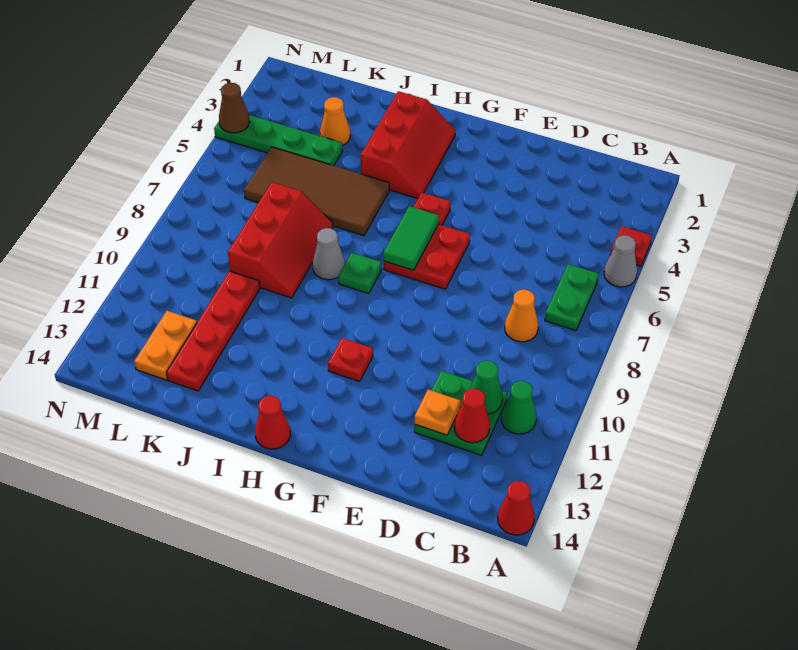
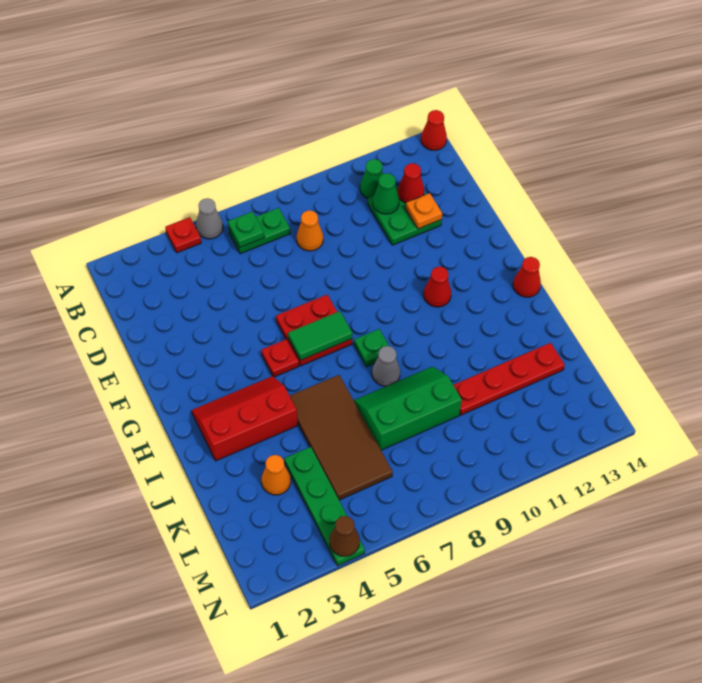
none -> green 1x1 plate [228,212,264,248]
red 1x1 plate [328,338,373,382] -> red 1x1 cone [424,267,451,307]
red 2x3 slope [228,182,333,298] -> green 2x3 slope [354,367,462,450]
orange 1x2 plate [134,311,197,380] -> none

